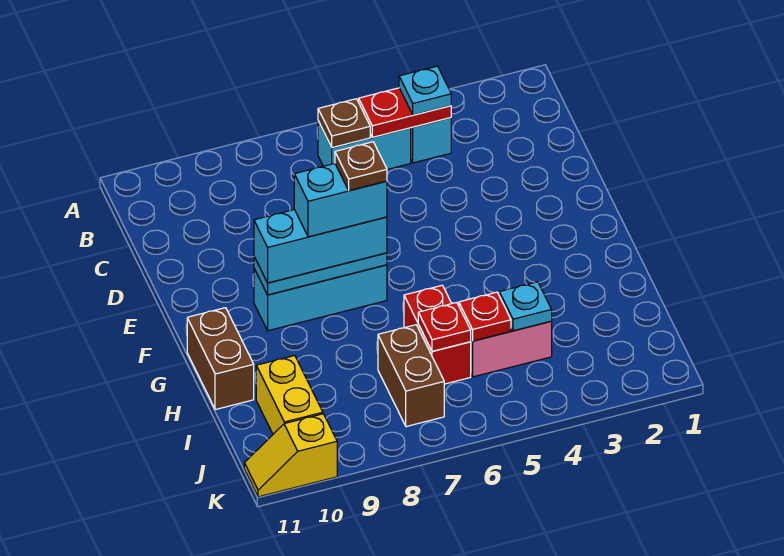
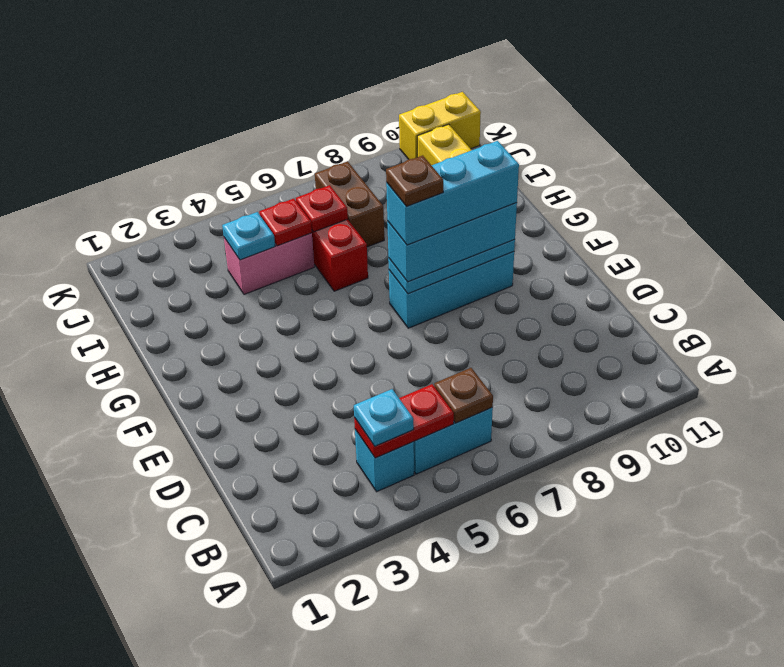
cyan 1x2 brick [294,164,387,237] -> cyan 1x3 brick [386,141,519,245]
brown 1x2 brick [187,308,254,410] -> none
yellow 1x2 slope [244,414,337,497] -> yellow 1x2 brick [399,92,481,159]

